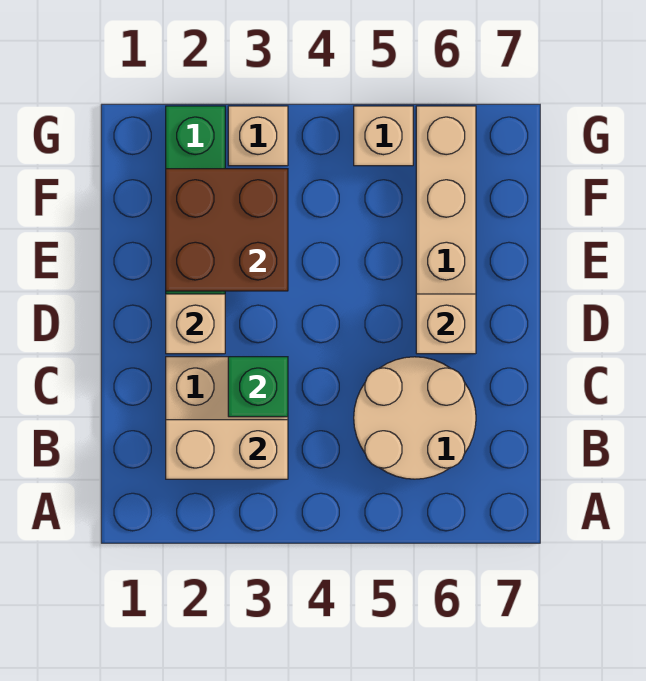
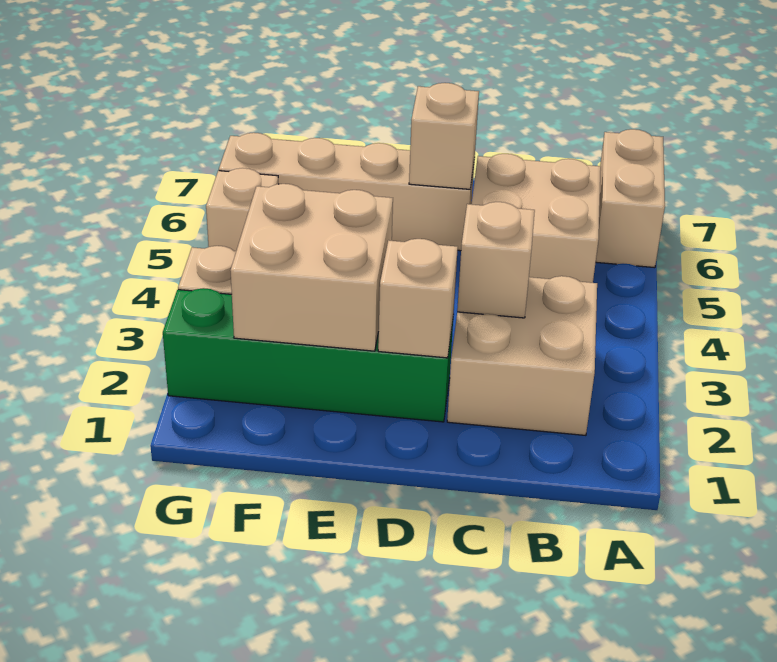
tan 1x2 brick [166,420,288,479] -> tan 1x2 brick moved to [596,129,665,268]
tan 2x2 round brick [354,357,476,479] -> tan 2x2 brick [472,154,601,283]
green 1x1 brick [228,357,288,417] -> tan 1x1 brick [457,202,535,318]
brown 2x2 brick [166,169,288,291] -> tan 2x2 brick [231,184,393,351]

